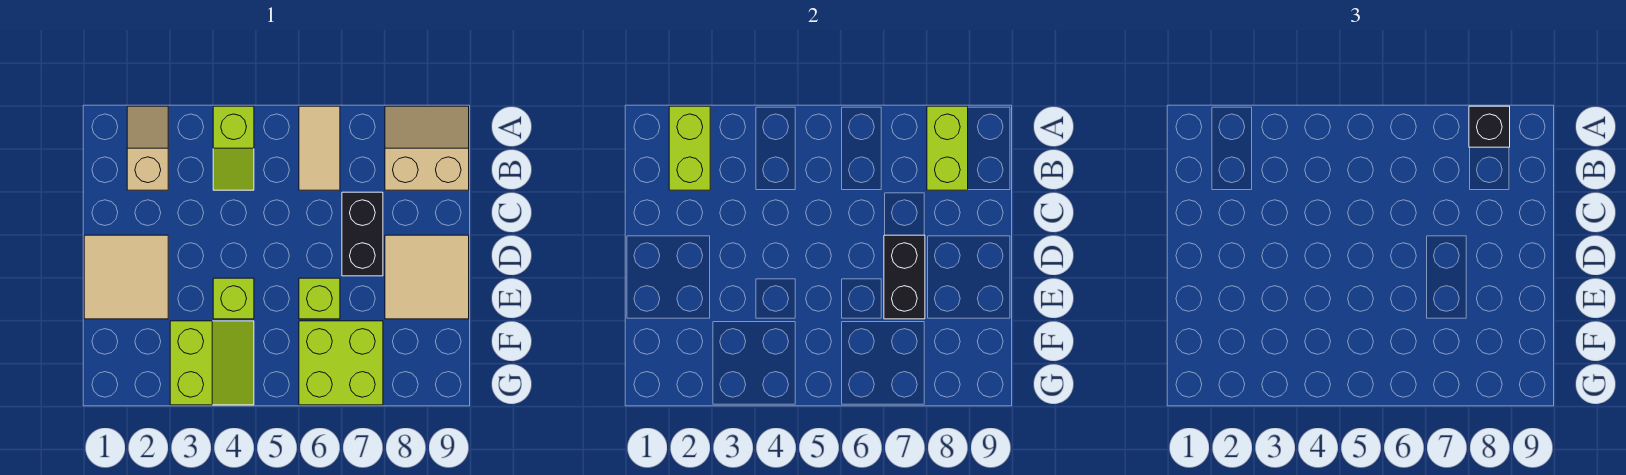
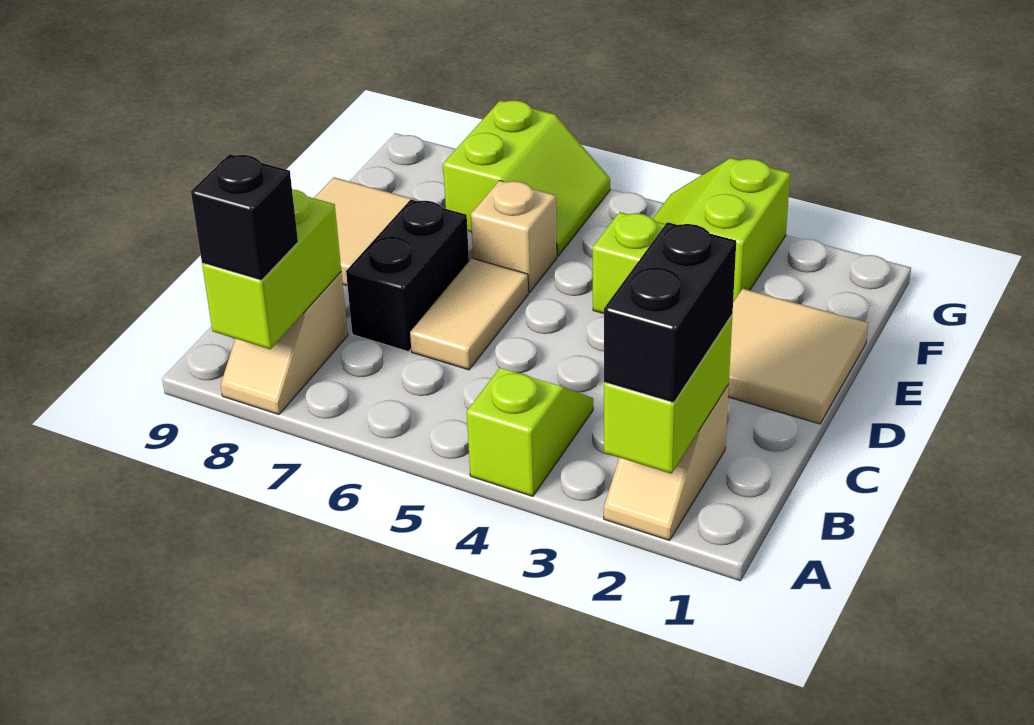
tan 1x2 tile [299,106,340,190] -> tan 1x2 tile moved to [410,258,529,370]
tan 2x2 slope [385,106,469,190] -> tan 1x2 slope [221,272,348,415]
black 1x2 brick [884,235,925,319] -> black 1x2 brick moved to [604,222,736,403]
lime 1x1 brick [299,278,340,319] -> tan 1x1 brick [471,180,557,292]
lime 2x2 brick [299,321,383,405] -> lime 2x2 slope [443,100,610,256]

